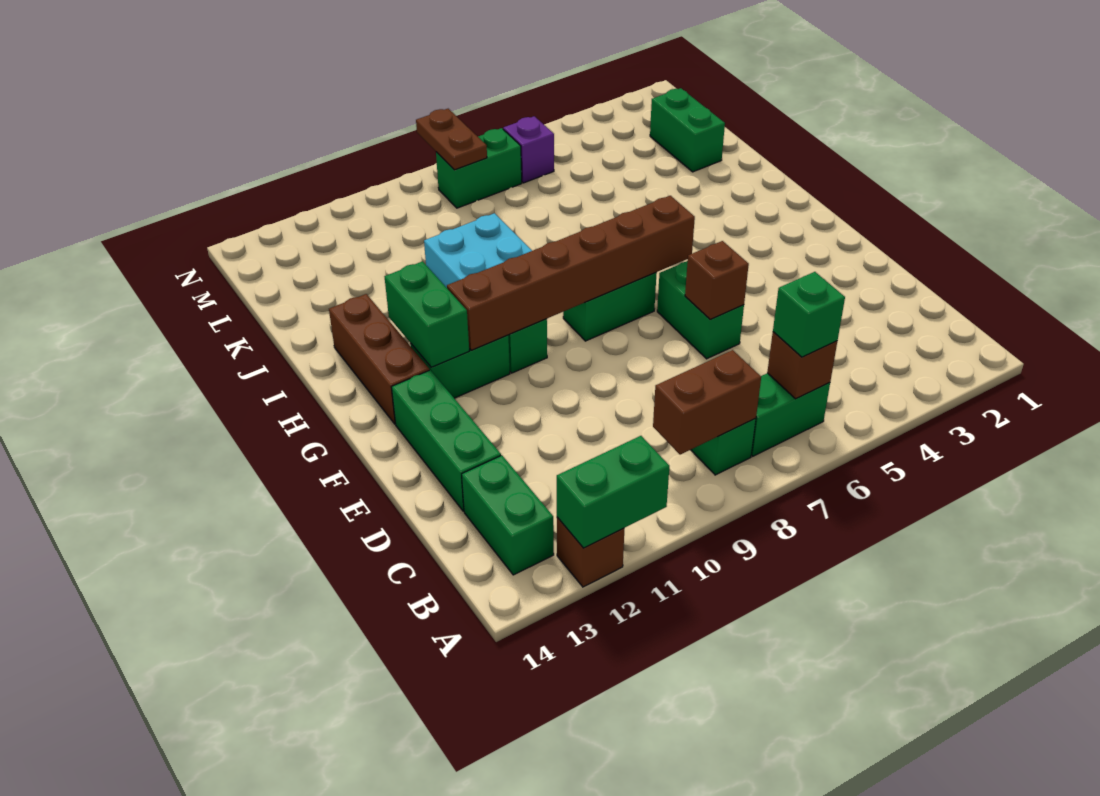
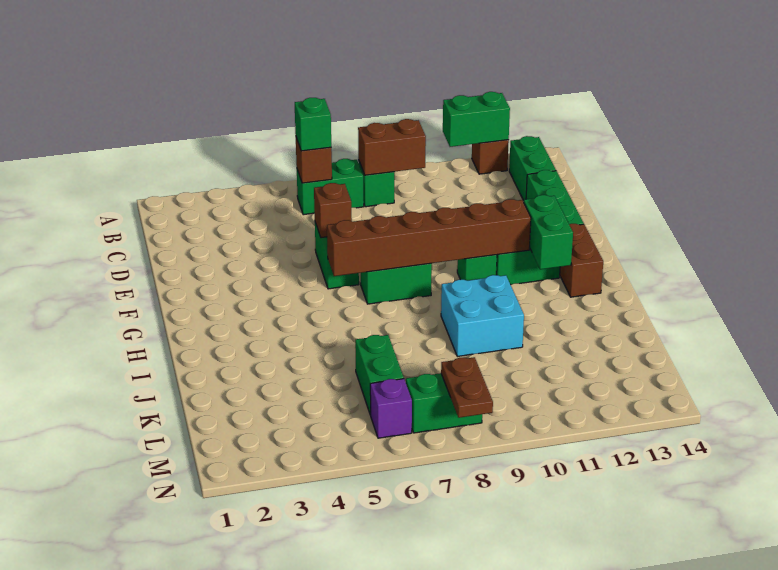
brown 1x3 brick [329,294,429,424] -> brown 1x2 brick [560,224,603,297]
green 1x2 brick [650,88,725,172] -> green 1x2 brick moved to [355,335,404,415]

